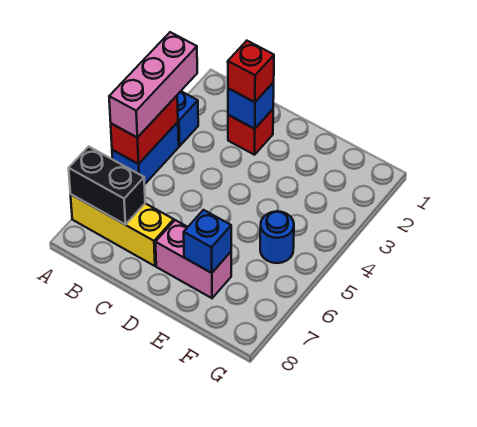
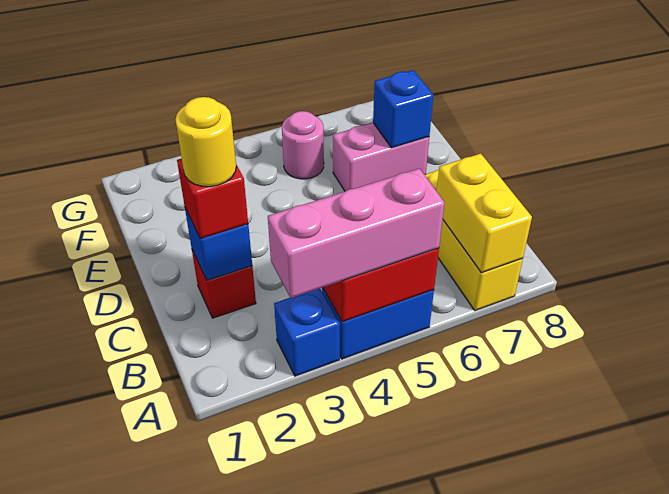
black 1x2 brick [69,147,145,225] -> yellow 1x2 brick [437,154,532,273]
none -> yellow 1x1 round brick [175,97,236,187]
pink 1x2 brick [155,220,231,298] -> pink 1x2 brick turned to [333,123,429,191]
blue 1x1 round brick [260,211,294,263] -> pink 1x1 round brick [282,111,324,179]

